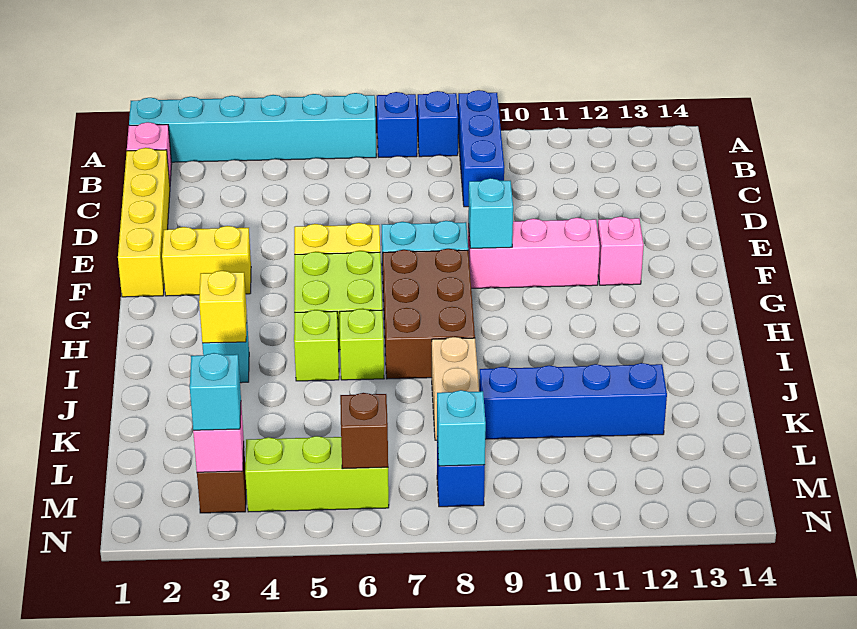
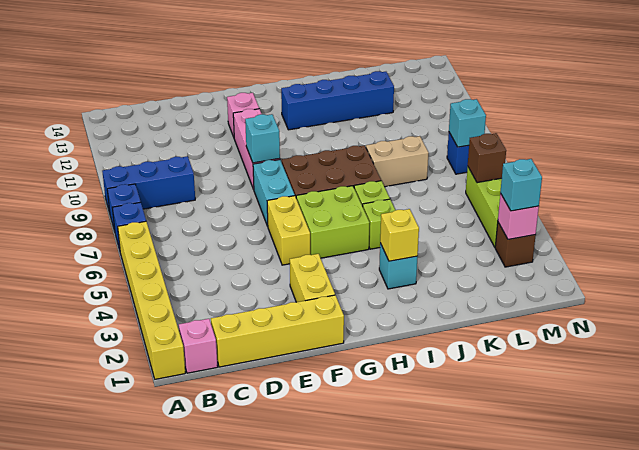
cyan 1x6 brick [129,93,376,162] -> yellow 1x6 brick [118,221,185,379]
blue 1x4 brick [479,363,667,439] -> blue 1x4 brick turned to [281,71,394,130]

